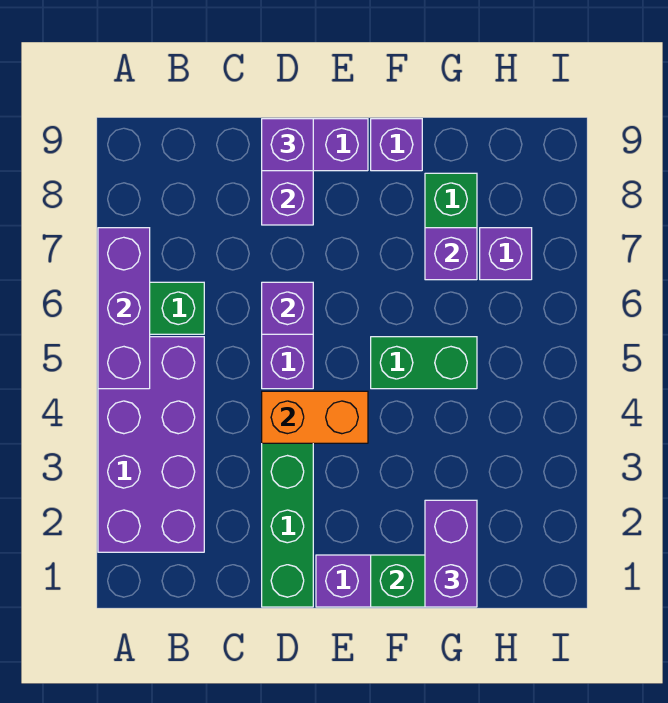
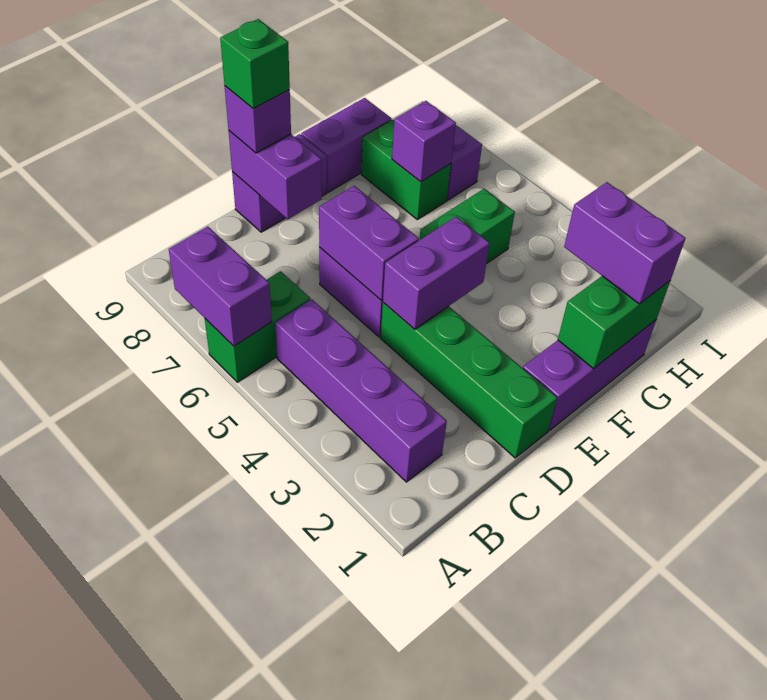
purple 2x4 brick [98,337,204,552] -> purple 1x4 brick [275,299,447,482]
purple 1x3 brick [98,228,150,389] -> purple 1x2 brick [169,227,272,346]
orange 1x2 brick [262,391,368,443] -> purple 1x2 brick [383,217,490,329]
purple 1x1 brick [262,282,313,334] -> purple 1x2 brick [319,186,419,300]
none -> green 1x1 brick [220,19,290,108]
purple 1x1 brick [371,119,422,171] -> purple 1x2 brick [301,98,392,192]

